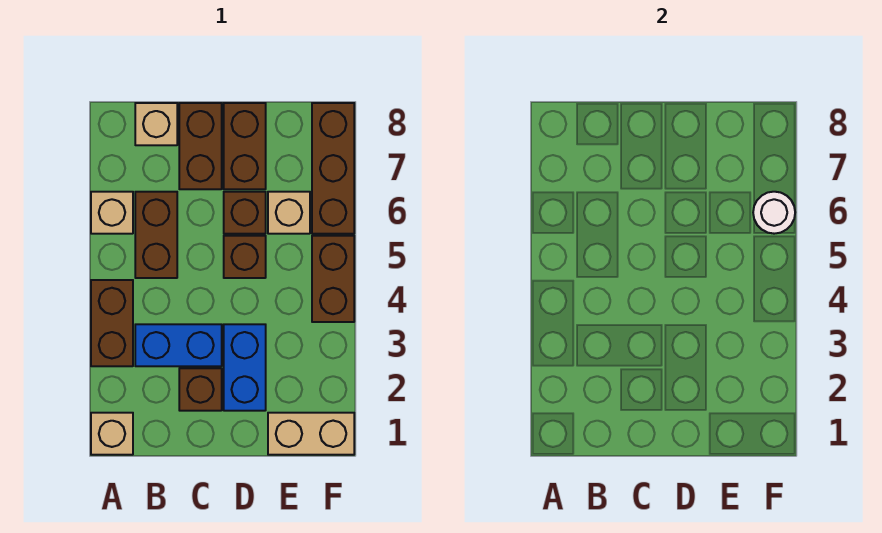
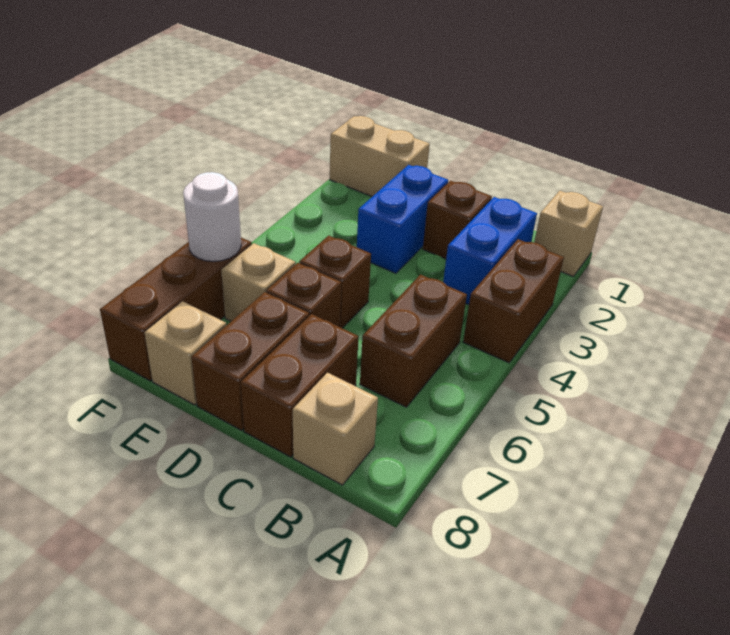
tan 1x1 brick [91,192,133,234] -> tan 1x1 brick moved to [145,301,226,405]
blue 1x2 brick [135,324,222,366] -> blue 1x2 brick turned to [443,197,537,305]
brown 1x2 brick [312,236,354,322] -> none

